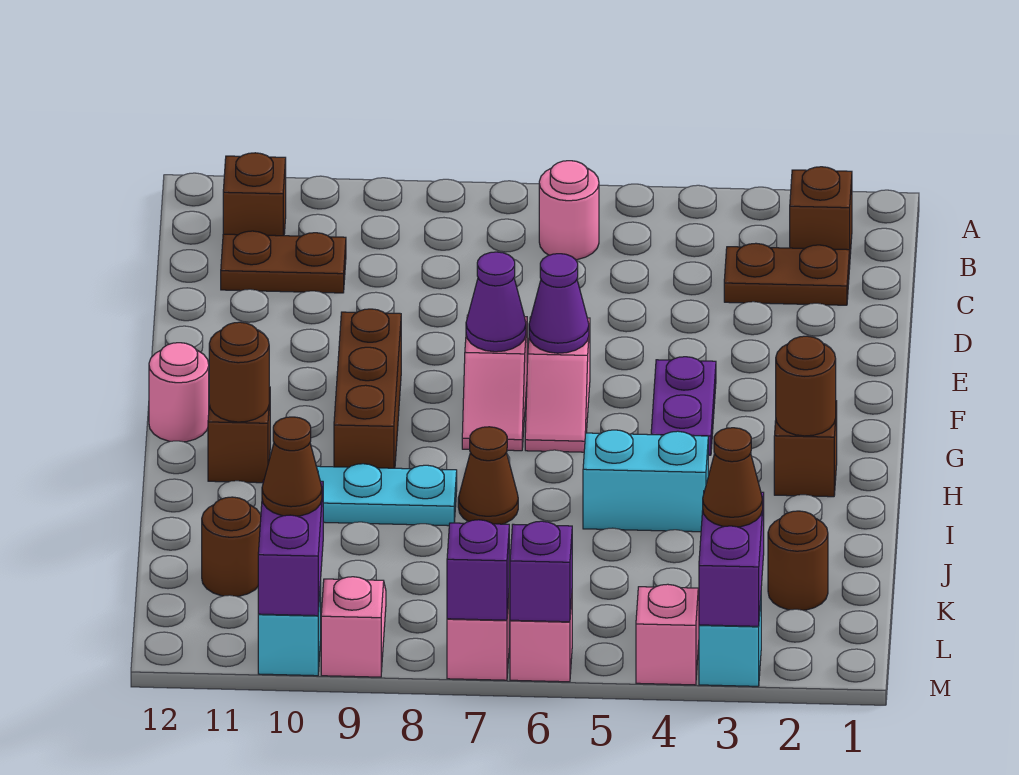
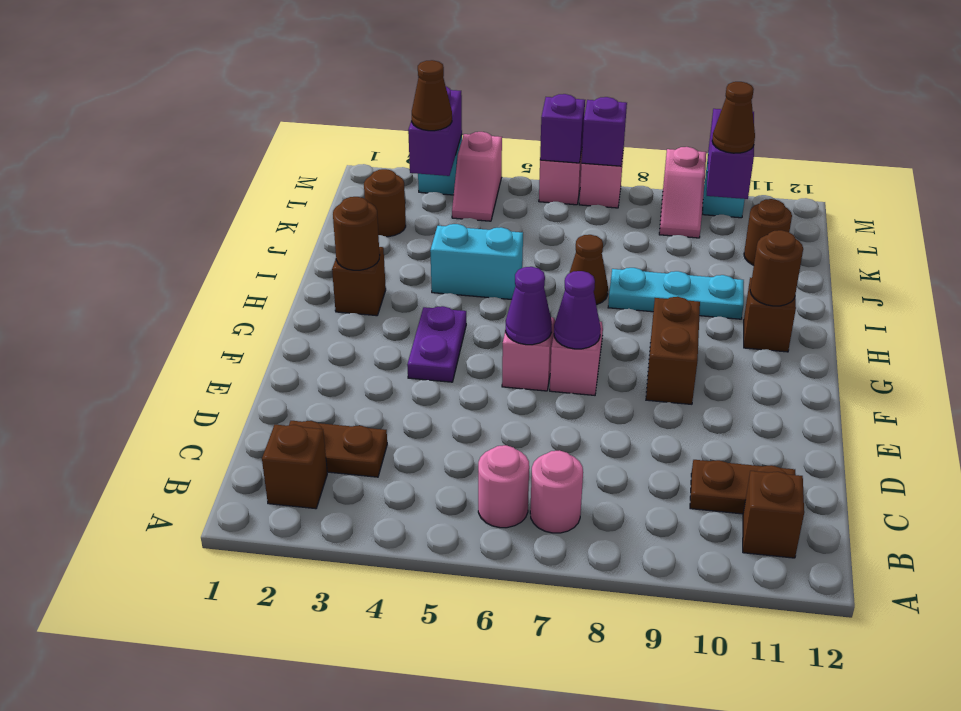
brown 1x3 brick [334,309,401,468] -> brown 1x2 brick [646,297,700,404]
pink 1x1 round brick [149,343,209,442] -> pink 1x1 round brick moved to [530,450,583,533]

